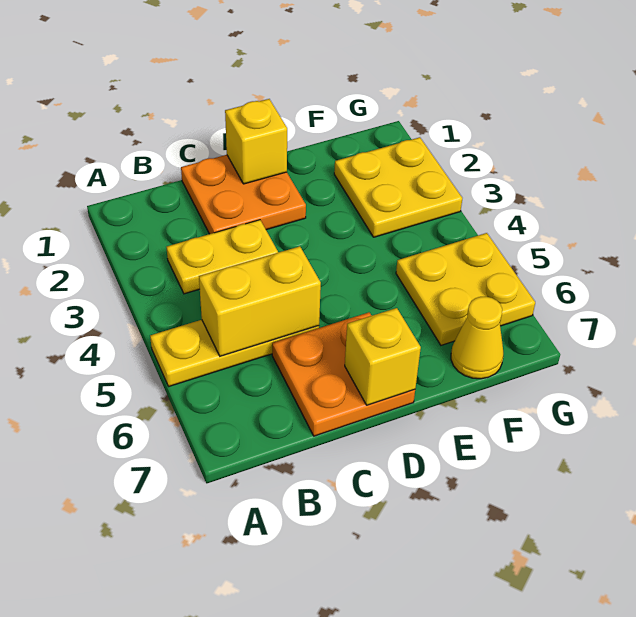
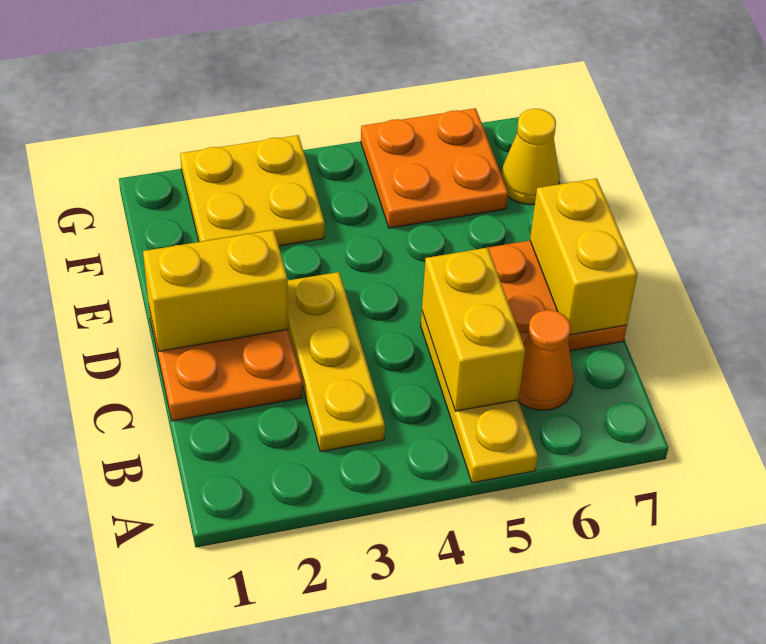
yellow 1x2 plate [166,220,278,294] -> yellow 1x3 plate [288,272,385,452]
none -> orange 1x1 cone [518,310,574,410]
yellow 1x1 brick [225,99,287,184] -> yellow 1x2 brick [143,230,288,351]
yellow 1x1 brick [345,308,421,405] -> yellow 1x2 brick [530,178,638,335]
yellow 2x2 plate [396,233,535,345] -> orange 2x2 plate [361,108,508,228]

